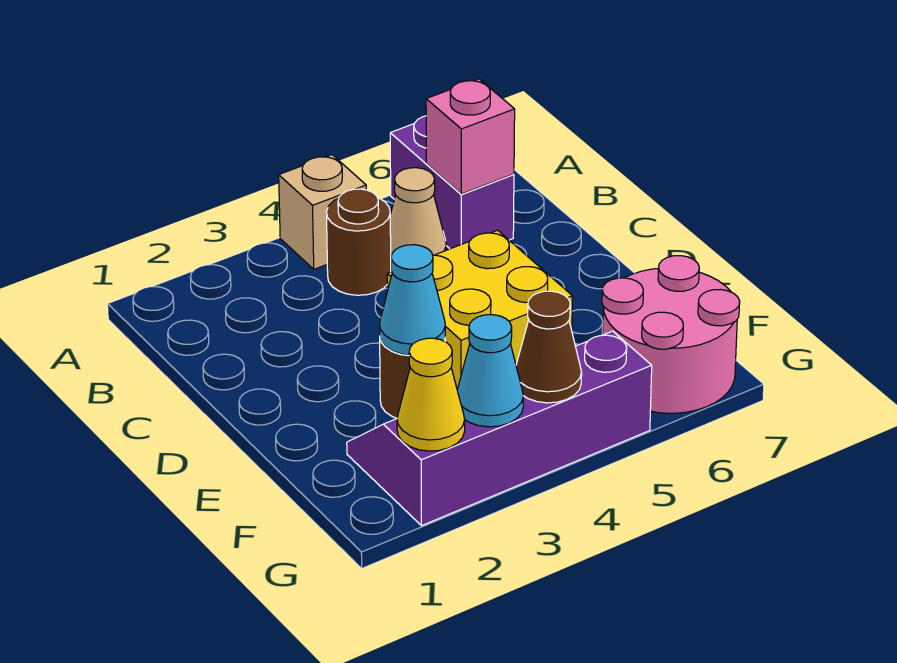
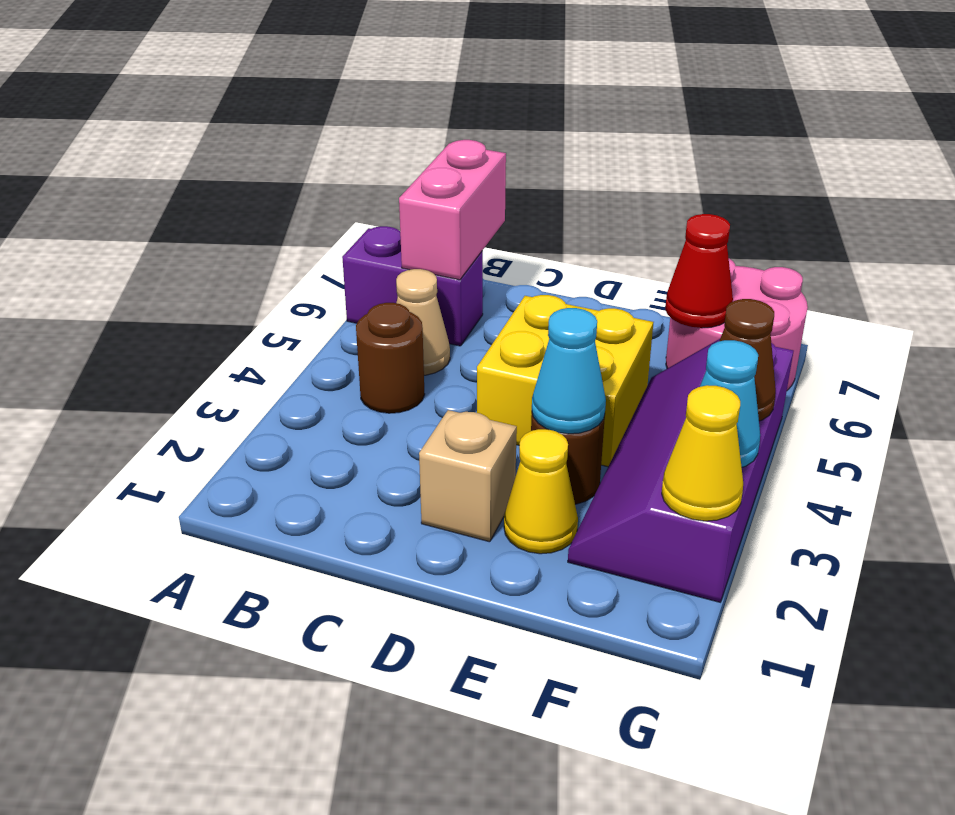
tan 1x1 brick [279,155,366,269] -> tan 1x1 brick moved to [419,410,517,542]
pink 1x1 brick [426,79,515,194] -> pink 1x2 brick [399,140,506,280]
none -> yellow 1x1 cone [504,429,578,554]
none -> red 1x1 cone [665,214,733,328]

